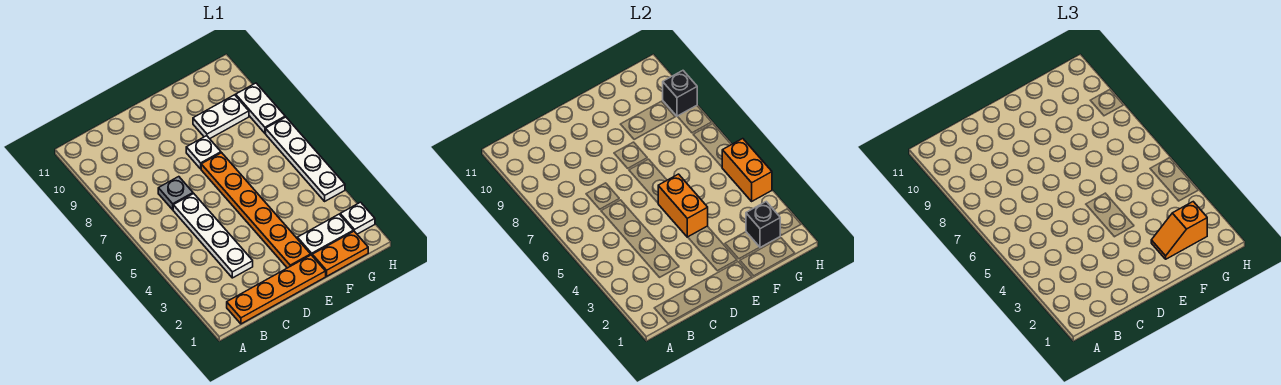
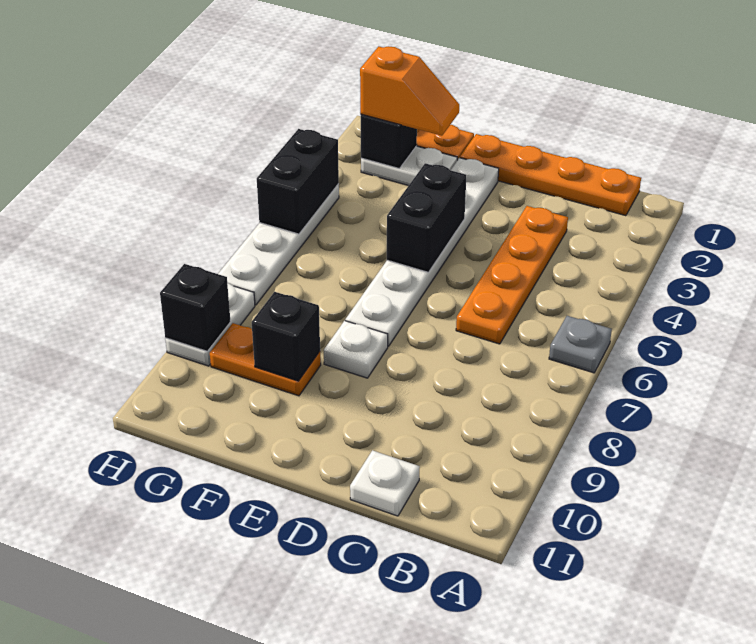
white 1x4 plate [173,194,253,278] -> orange 1x4 plate [456,206,568,344]
grey 1x1 plate [158,177,193,210] -> grey 1x1 plate moved to [549,316,612,373]
orange 1x6 plate [201,153,311,268] -> white 1x6 plate [345,158,499,347]
orange 1x2 brick [658,174,708,237] -> black 1x2 brick [387,163,466,272]
white 1x2 plate [193,95,249,139] -> orange 1x2 plate [210,323,321,396]
none -> black 1x1 brick [252,292,320,381]
white 1x1 plate [340,202,375,234] -> white 1x1 plate moved to [350,450,420,516]
orange 1x2 brick [722,139,772,201] -> black 1x2 brick [257,129,339,234]

